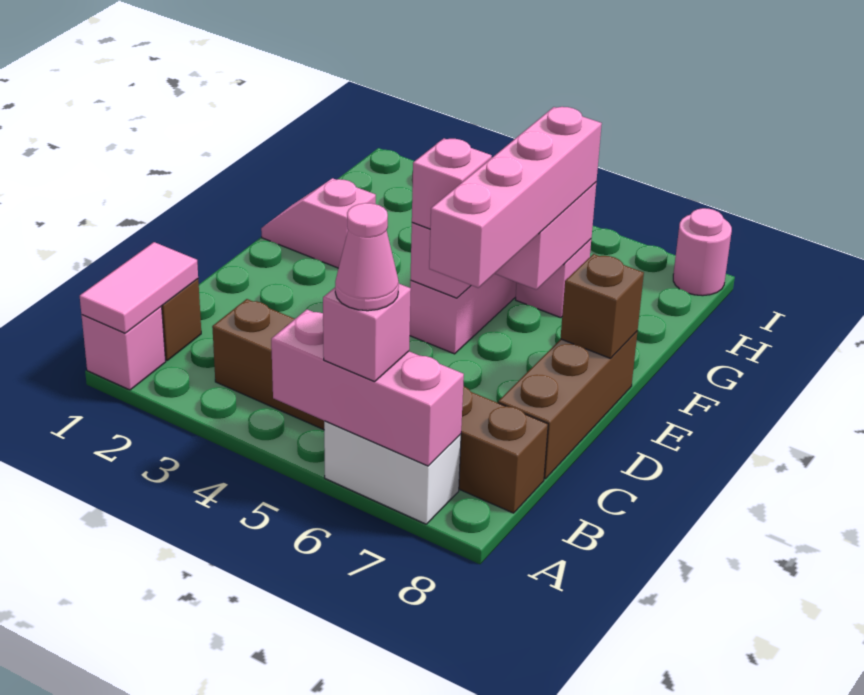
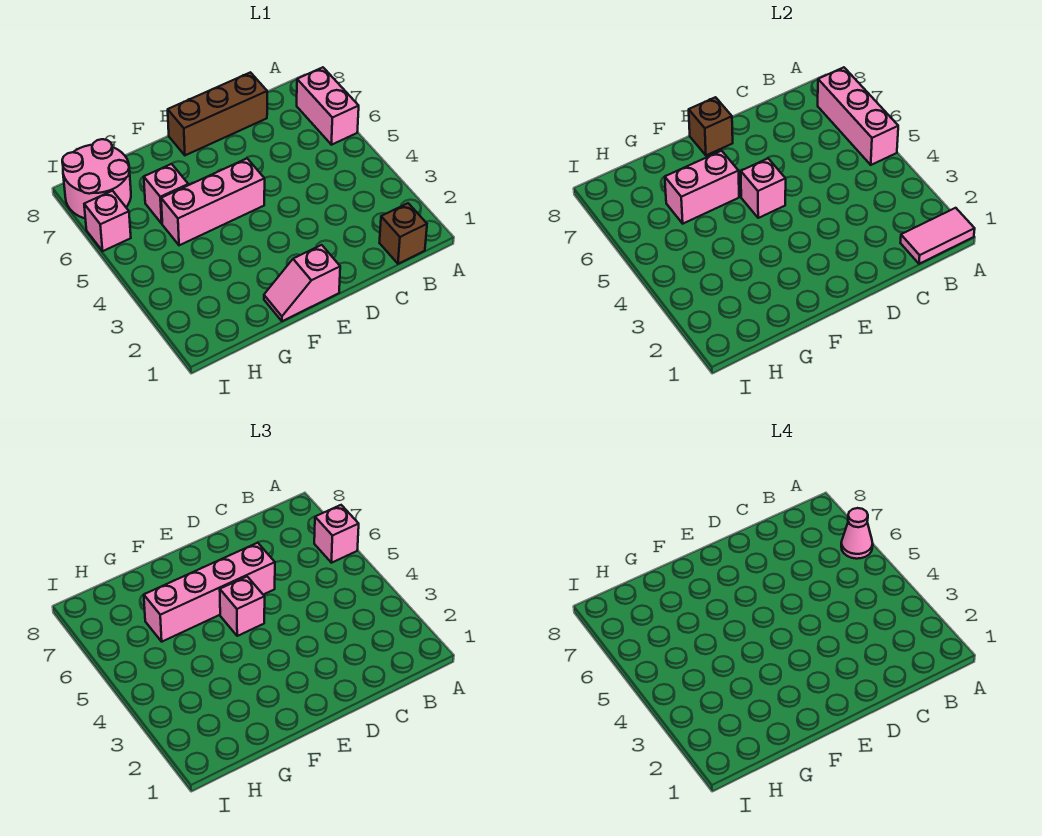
pink 1x1 brick [82,307,166,390] -> pink 1x1 brick moved to [84,191,131,251]
white 1x2 brick [324,421,461,524] -> pink 1x2 brick [297,67,359,145]
brown 1x6 brick [212,299,548,513] -> none
pink 1x2 slope [261,178,376,268] -> pink 1x2 slope turned to [264,245,340,321]
pink 1x1 round brick [673,208,732,296] -> pink 2x2 round brick [62,139,131,218]

